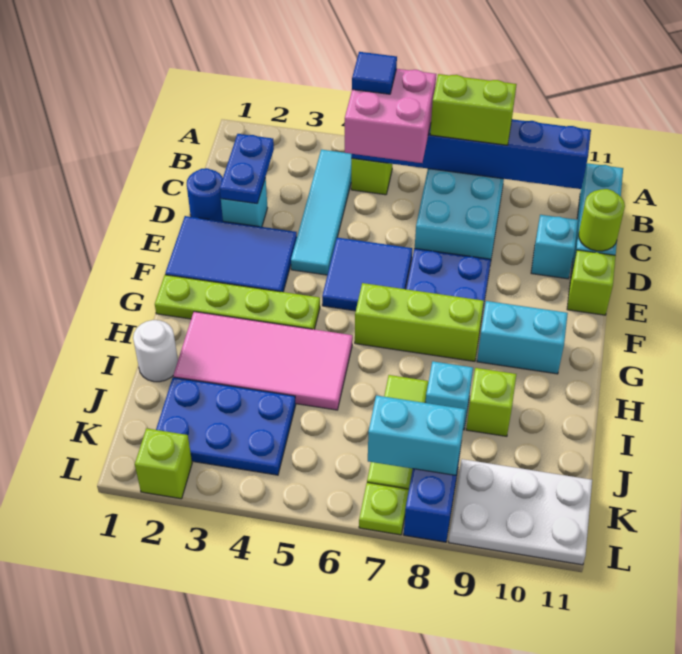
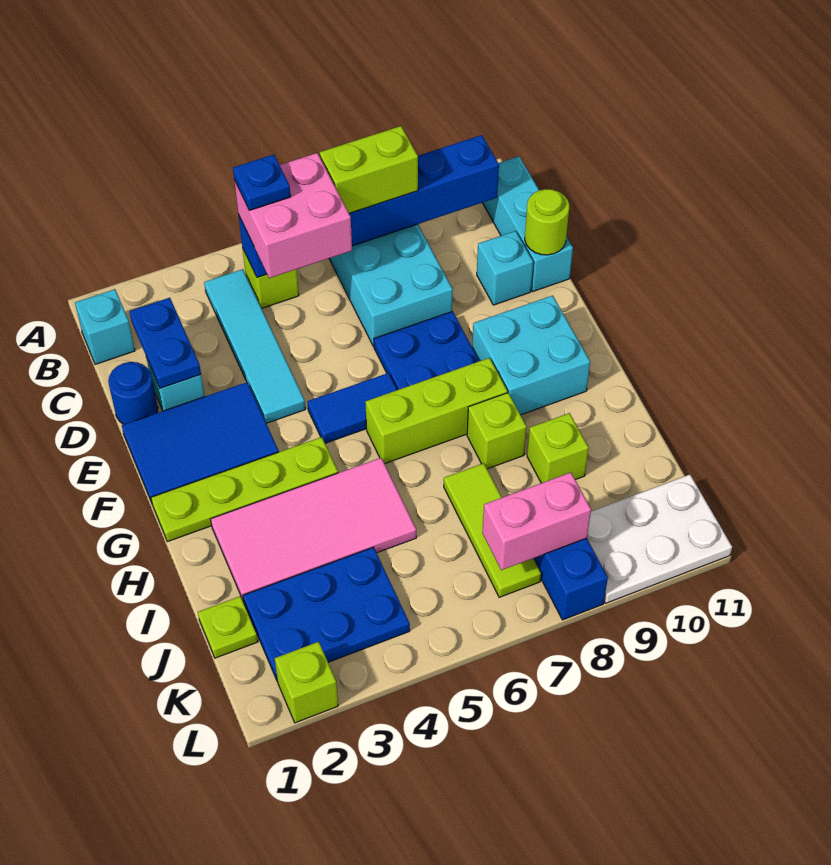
blue 1x1 tile [352,52,397,94] -> blue 1x1 plate [233,155,291,210]
blue 2x2 tile [322,238,412,311] -> blue 1x2 tile [307,373,397,443]
lime 1x1 brick [567,250,616,315] -> lime 1x1 brick moved to [467,393,527,469]
cyan 1x2 brick [477,301,568,374] -> cyan 2x2 brick [472,296,590,415]
white 1x1 round brick [133,320,178,382] -> none
cyan 1x1 brick [426,361,473,430] -> cyan 1x1 brick moved to [75,289,135,364]
cyan 1x2 brick [368,395,466,475] -> pink 1x2 brick [482,472,591,570]
lime 1x1 plate [359,483,409,535] -> lime 1x1 plate moved to [198,596,258,658]

